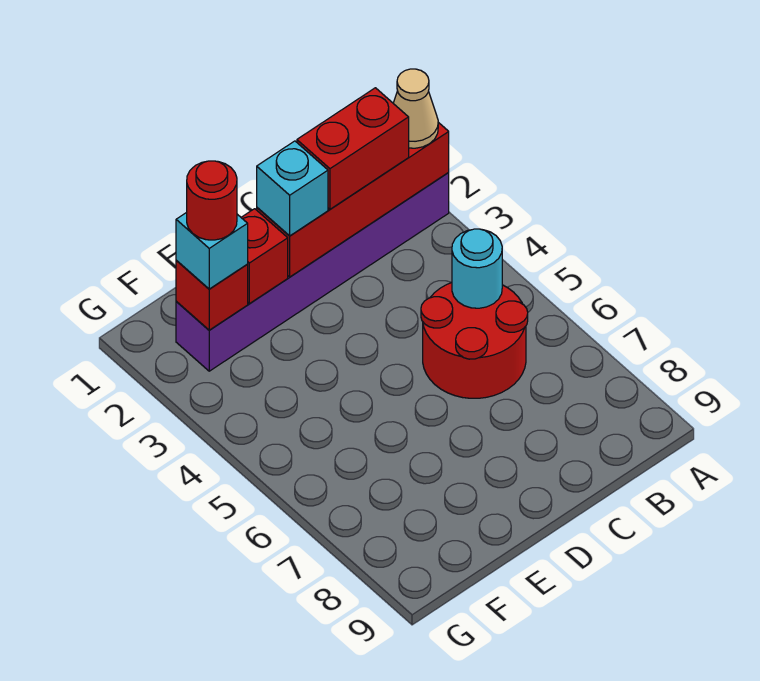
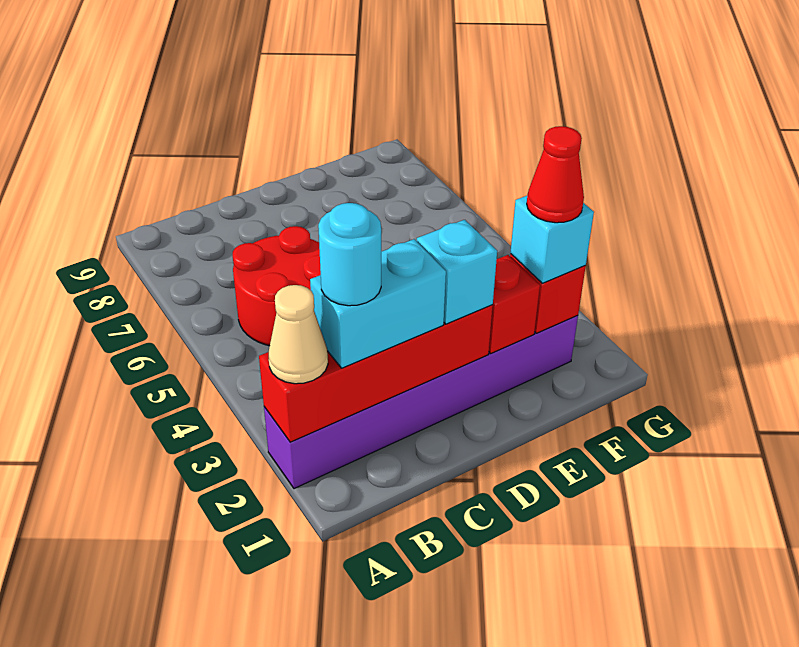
red 1x2 brick [297,88,409,209] -> cyan 1x2 brick [310,239,446,368]
cyan 1x1 round brick [452,229,502,308] -> cyan 1x1 round brick moved to [318,203,381,306]
red 1x1 round brick [187,161,237,240] -> red 1x1 cone [527,126,584,223]

